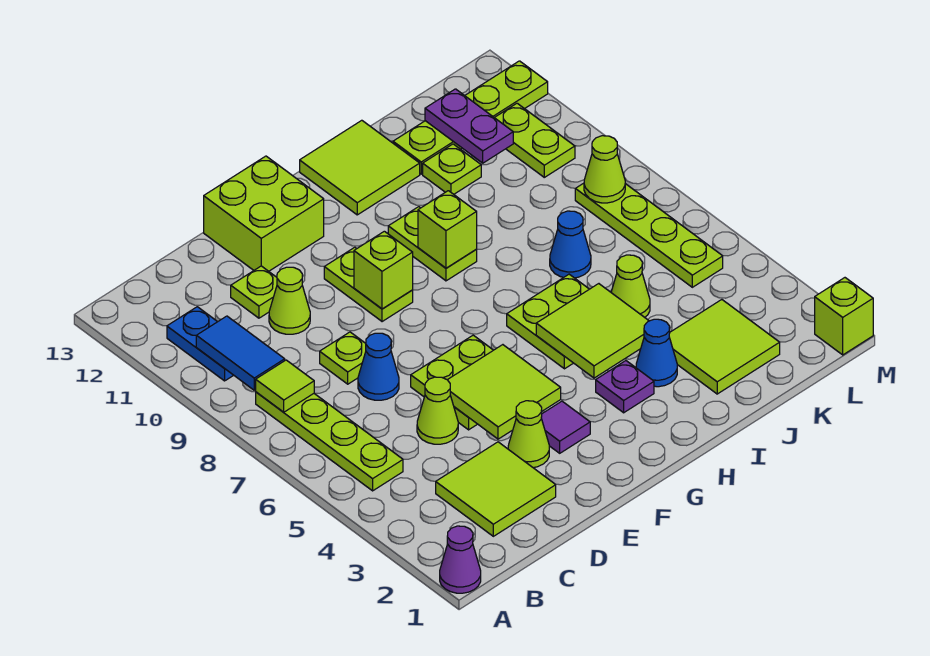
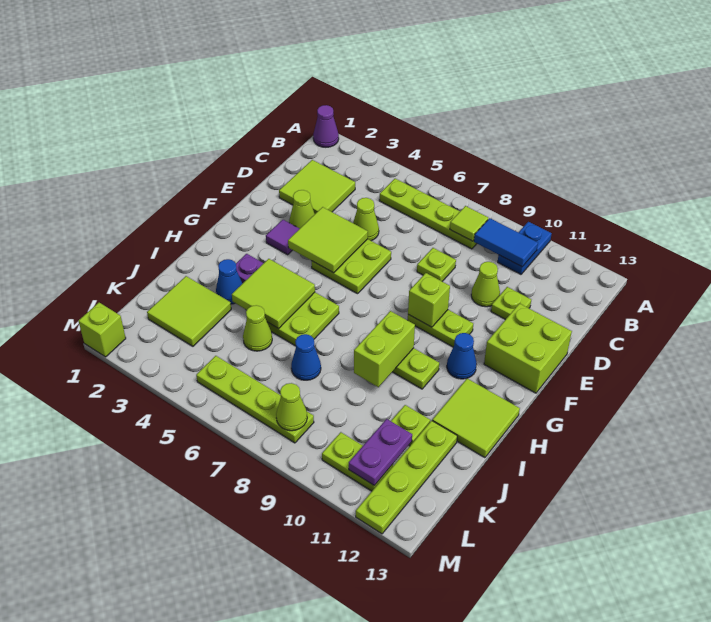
blue 1x2 plate [167,307,234,381] -> blue 1x2 plate turned to [498,222,552,274]
blue 1x1 cone [358,333,399,400] -> blue 1x1 cone moved to [447,333,477,379]
lime 1x1 brick [418,191,477,268] -> lime 1x2 brick [354,311,415,387]
purple 1x2 plate [425,89,513,163] -> purple 1x2 plate turned to [349,419,412,486]

